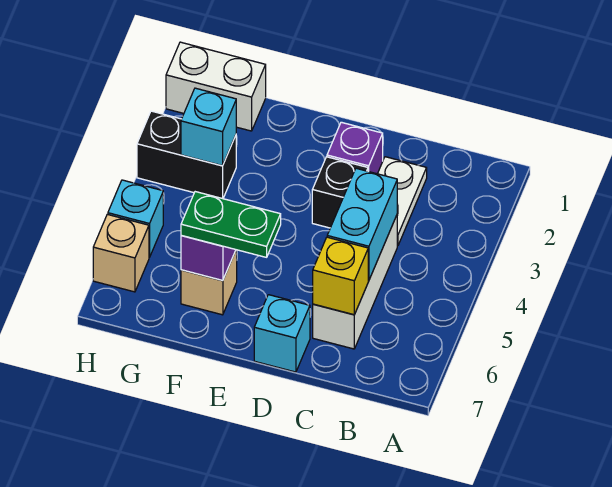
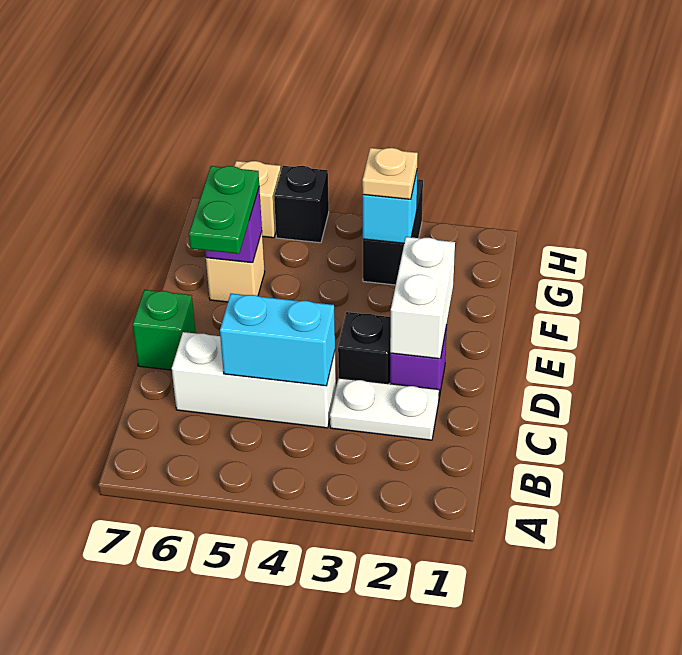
yellow 1x1 brick [313,237,368,315] -> none
cyan 1x1 brick [254,295,310,372] -> green 1x1 brick [133,290,196,370]
white 1x2 brick [166,42,266,131] -> white 1x2 brick moved to [390,237,455,359]
none -> tan 1x1 plate [362,148,418,199]
cyan 1x1 brick [108,180,163,257] -> black 1x1 brick [274,166,329,243]

